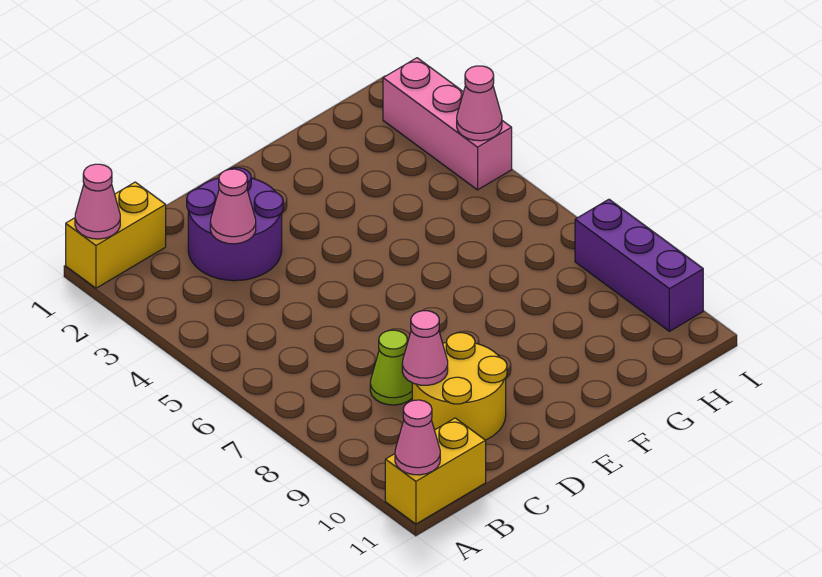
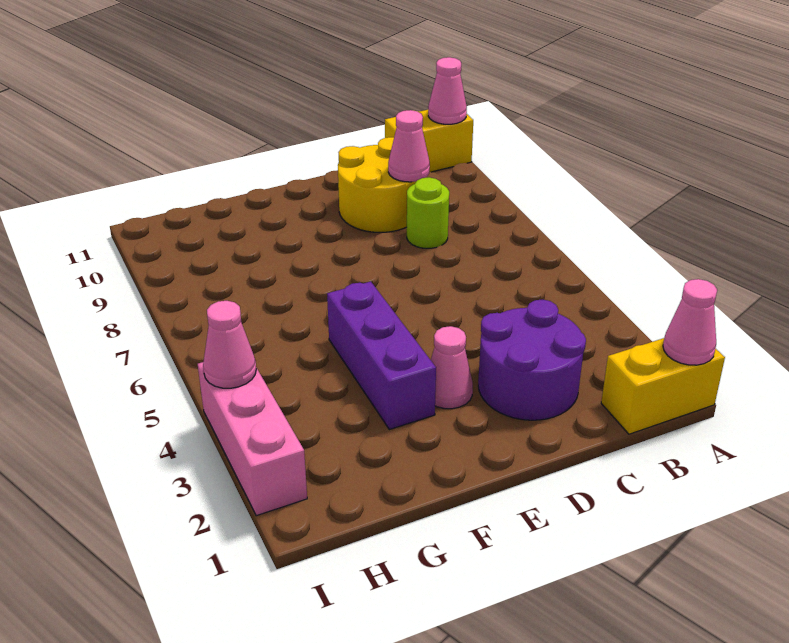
pink 1x1 cone [210,169,256,244] -> pink 1x1 cone moved to [431,326,473,409]
lime 1x1 cone [370,330,412,405] -> lime 1x1 round brick [407,177,449,248]
purple 1x3 brick [575,199,703,331] -> purple 1x3 brick moved to [327,281,436,429]

